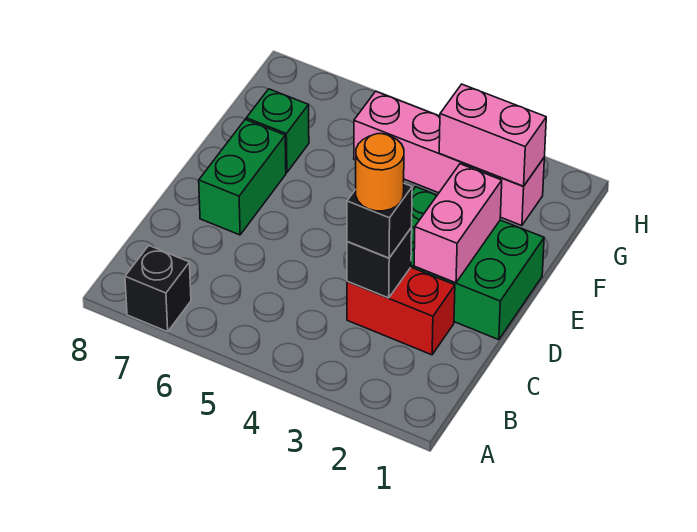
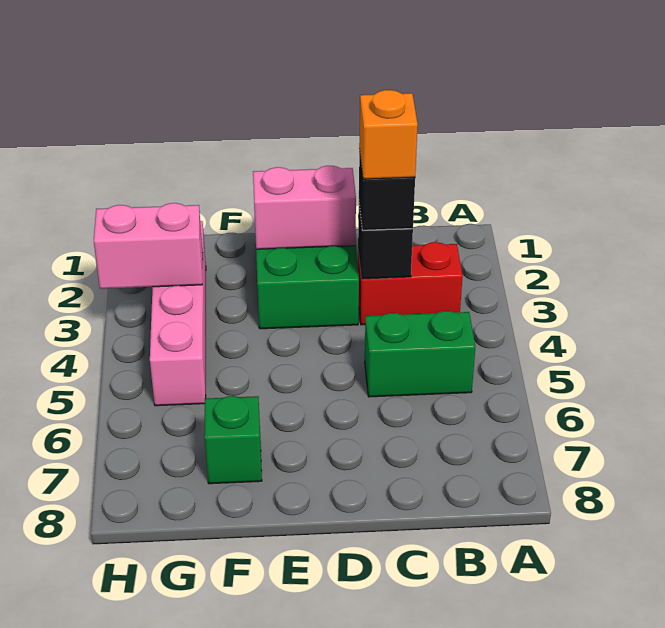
black 1x1 brick [125,246,191,332] -> none
red 1x2 brick [347,267,455,355] -> red 1x2 brick turned to [358,242,463,325]
orange 1x1 round brick [356,134,404,211] -> orange 1x1 brick [359,90,418,179]
green 1x2 brick [199,119,286,235] -> green 1x2 brick moved to [365,311,475,397]
pink 1x2 brick [439,84,546,186] -> pink 1x2 brick turned to [94,203,203,289]

